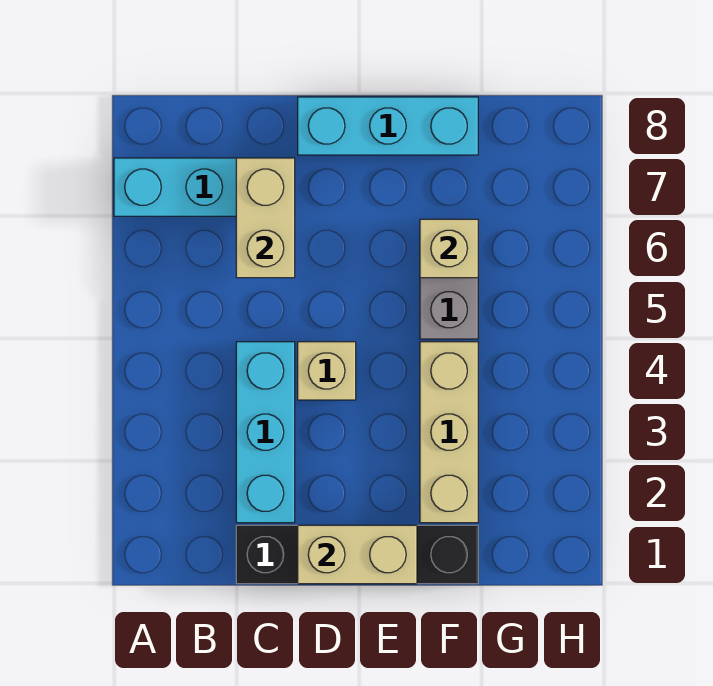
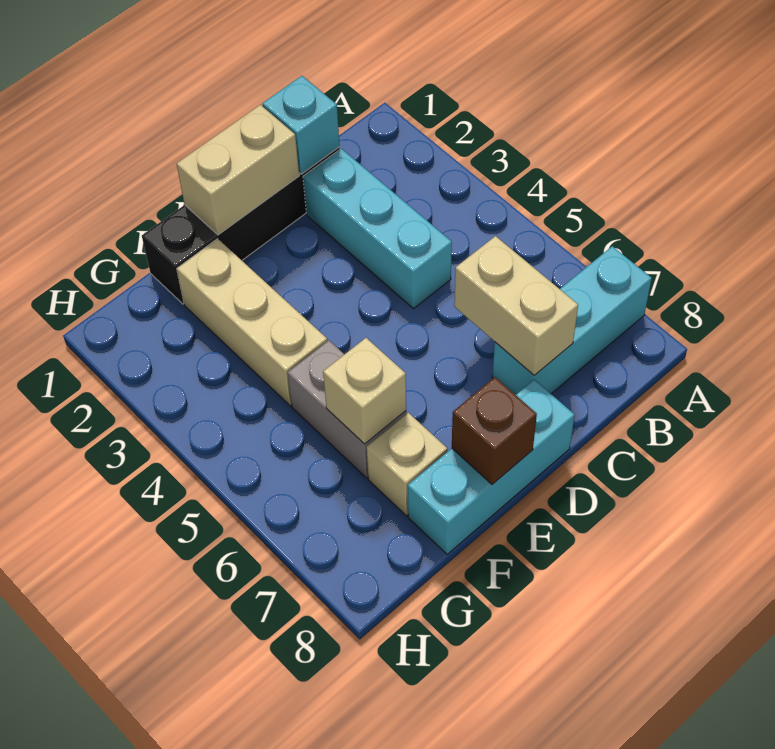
none -> cyan 1x1 brick [262,76,340,174]
tan 1x1 brick [298,342,356,400] -> tan 1x1 brick moved to [367,413,447,516]
none -> brown 1x1 brick [452,377,537,484]

